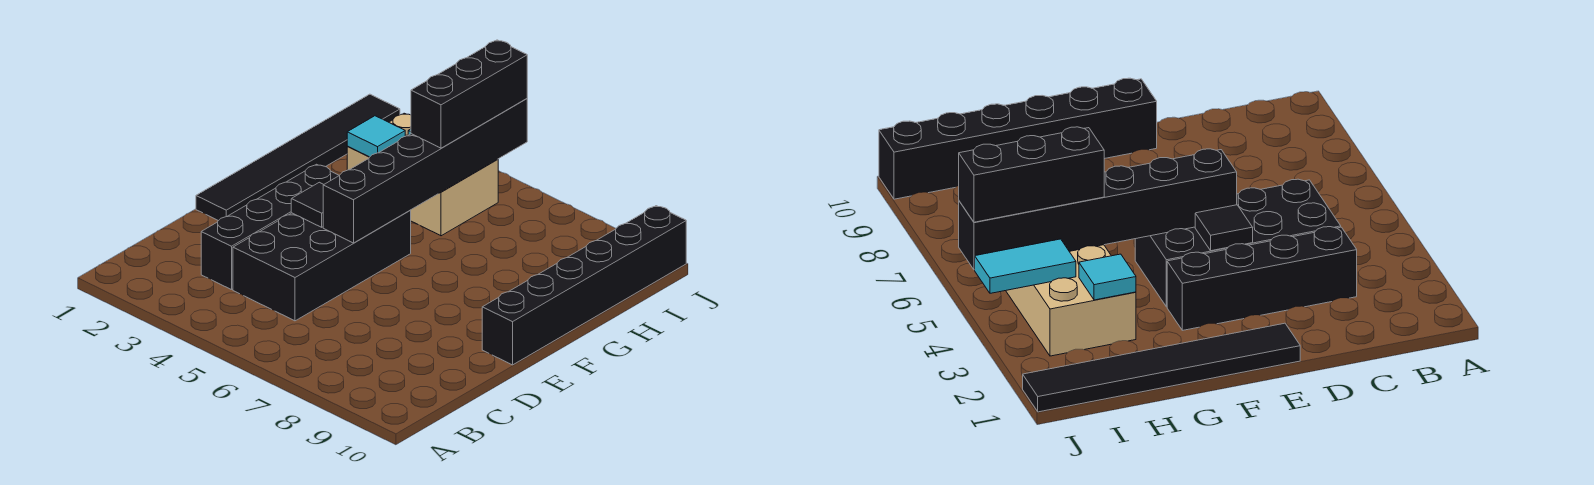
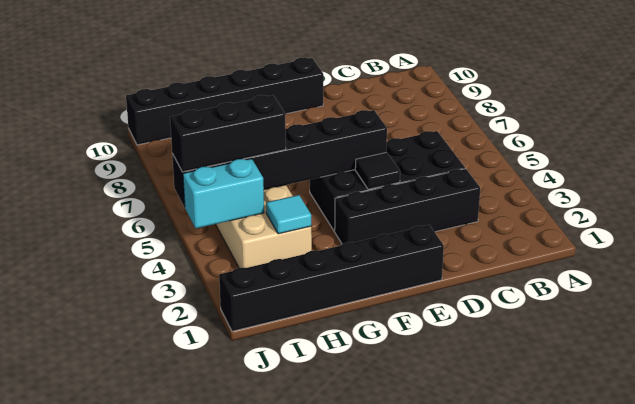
black 1x6 tile [196,94,400,221] -> black 1x6 brick [219,225,444,331]
cyan 1x2 tile [975,239,1076,293] -> cyan 1x2 brick [183,159,264,228]

